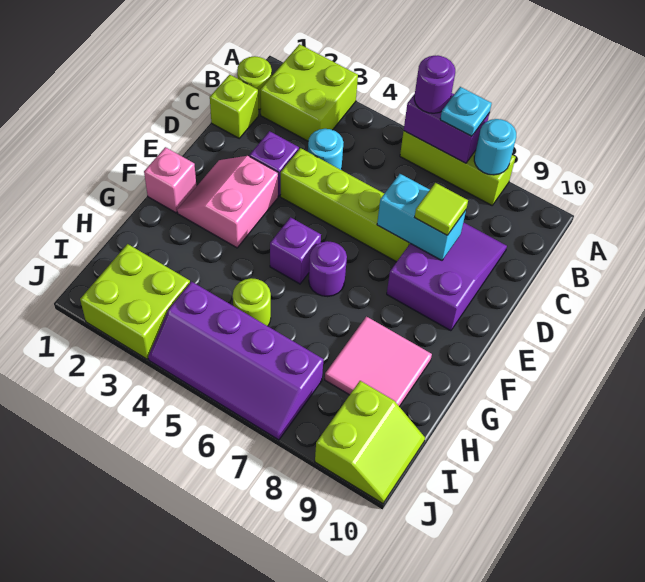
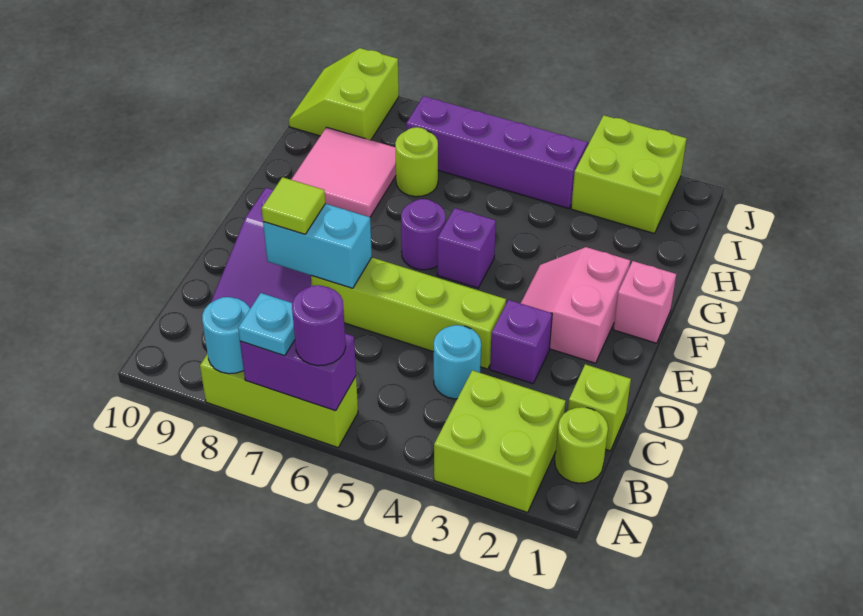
pink 2x2 slope [177,156,278,248] -> pink 2x2 slope turned to [521,247,630,363]
lime 1x1 round brick [233,278,271,326] -> lime 1x1 round brick moved to [395,127,438,197]

